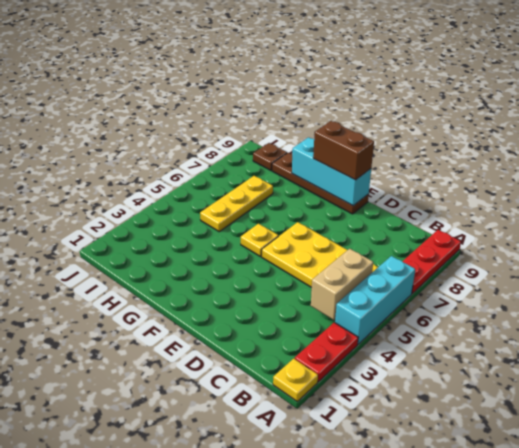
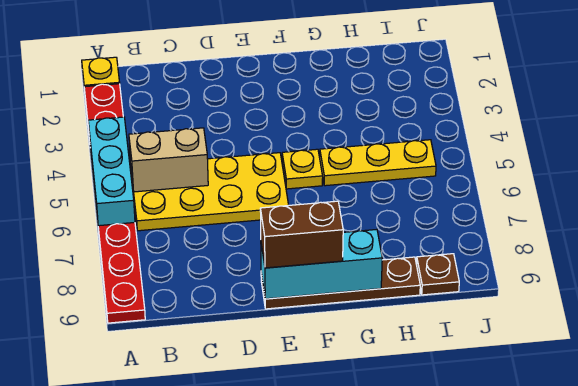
tan 1x2 brick [311,249,373,320] -> tan 1x2 brick turned to [129,128,208,192]
yellow 1x3 plate [200,176,273,232] -> yellow 1x3 plate turned to [320,140,436,186]

